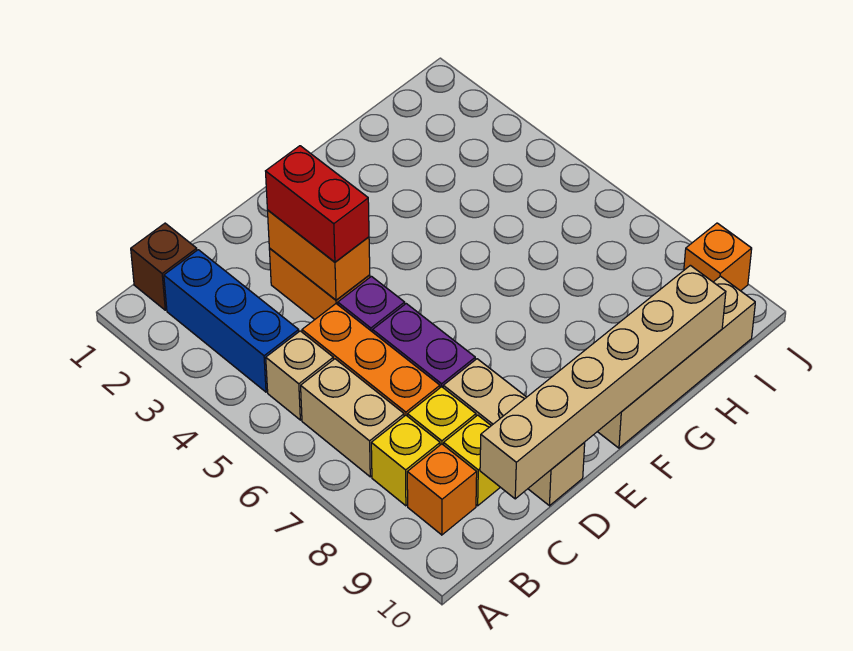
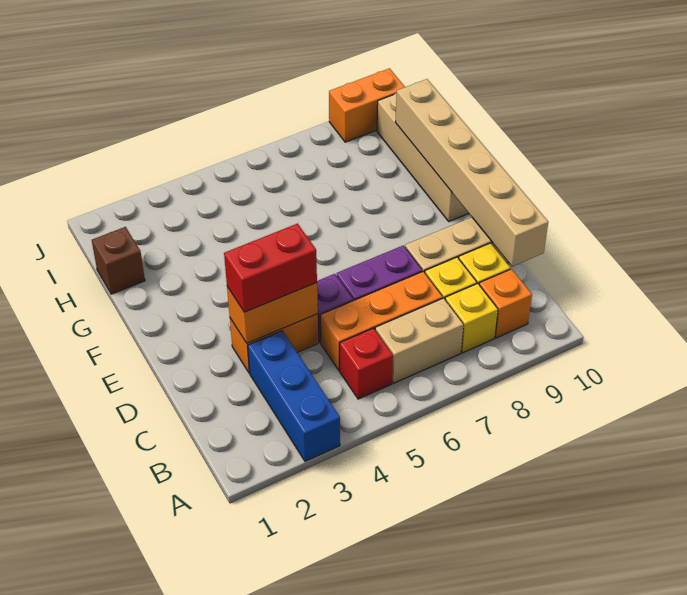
brown 1x1 brick [131,223,197,310] -> brown 1x1 brick moved to [92,227,145,294]
blue 1x3 brick [164,250,299,392] -> blue 1x3 brick turned to [248,331,340,461]
tan 1x1 brick [266,331,333,420] -> red 1x1 brick [340,328,393,399]
orange 1x1 brick [684,223,752,291] -> orange 1x2 brick [329,68,405,142]

